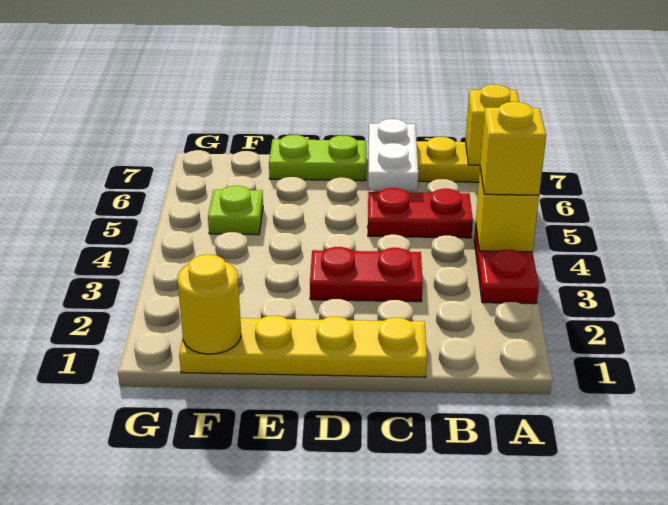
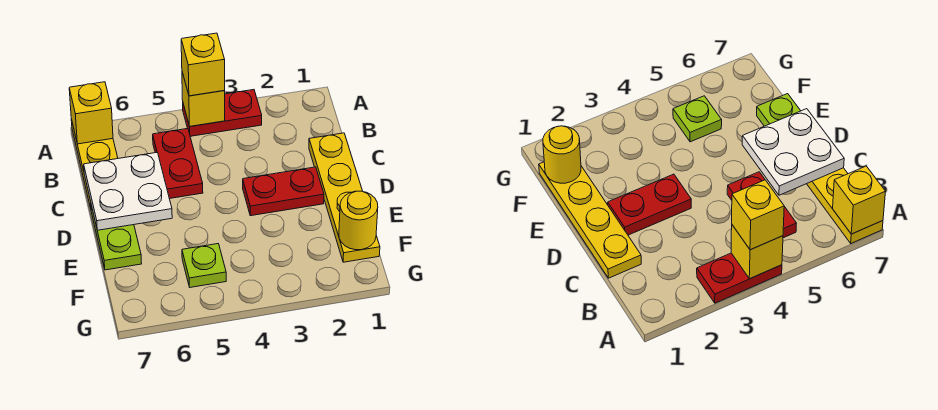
red 1x2 plate [310,247,423,302] -> red 1x2 plate turned to [243,167,324,216]
white 1x2 plate [368,119,418,191] -> white 2x2 plate [84,152,172,230]

